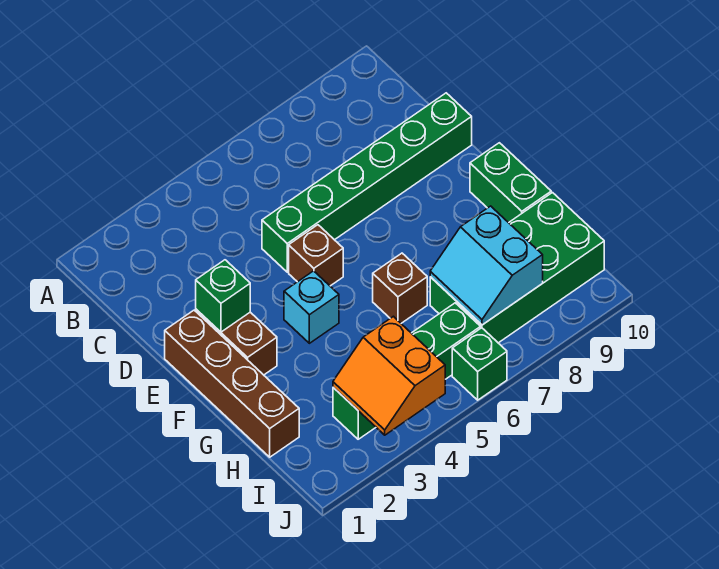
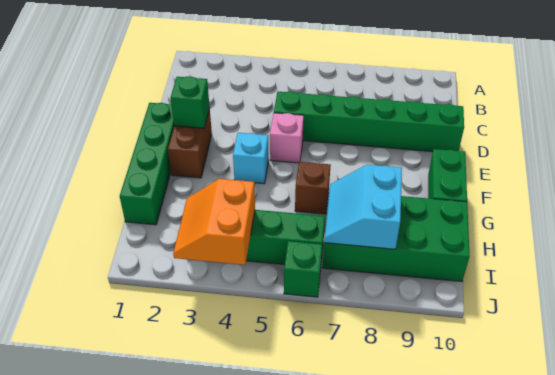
brown 1x4 brick [165,310,299,457] -> green 1x4 brick [120,103,174,225]
brown 1x1 brick [289,225,343,286] -> pink 1x1 brick [270,113,304,163]

